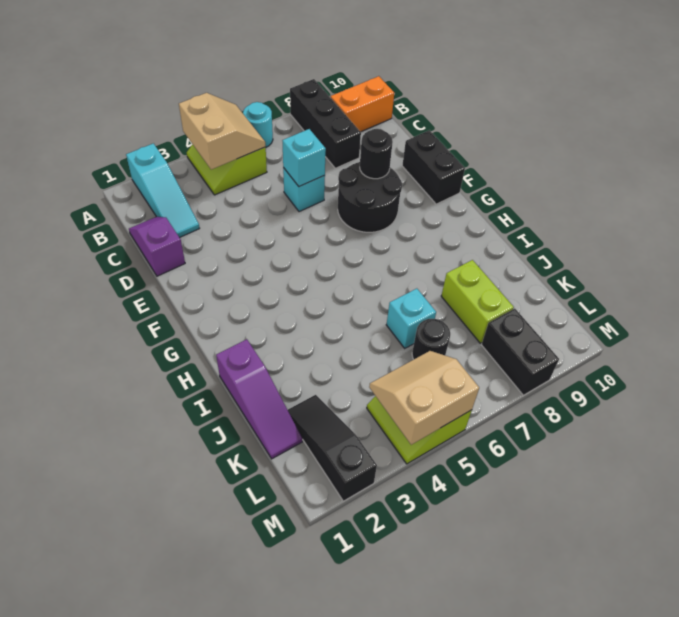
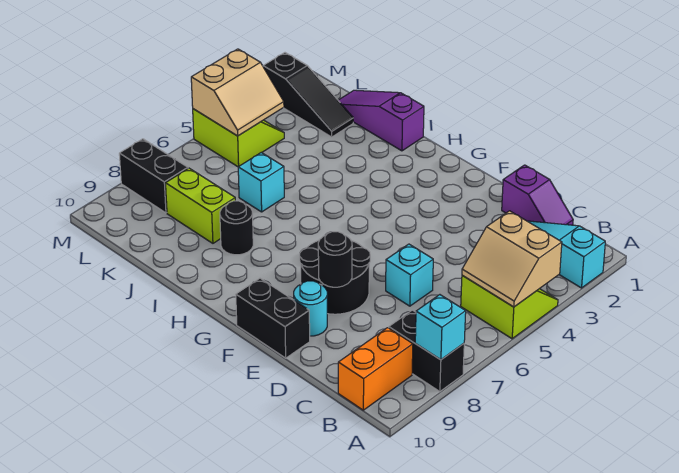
cyan 1x1 round brick [243,102,273,147] -> cyan 1x1 round brick moved to [294,281,327,336]
black 1x3 brick [290,79,361,168] -> black 1x2 brick [389,310,464,392]
cyan 1x1 brick [282,129,326,186] -> cyan 1x1 brick moved to [415,295,466,360]
black 1x1 round brick [412,319,450,359] -> black 1x1 round brick moved to [220,201,253,255]

